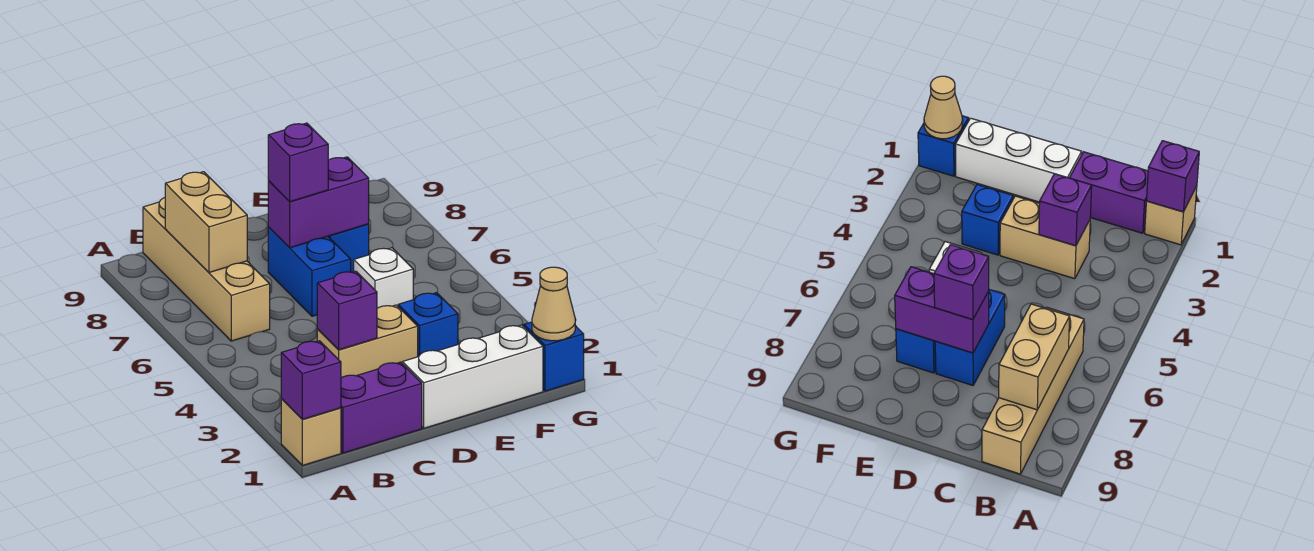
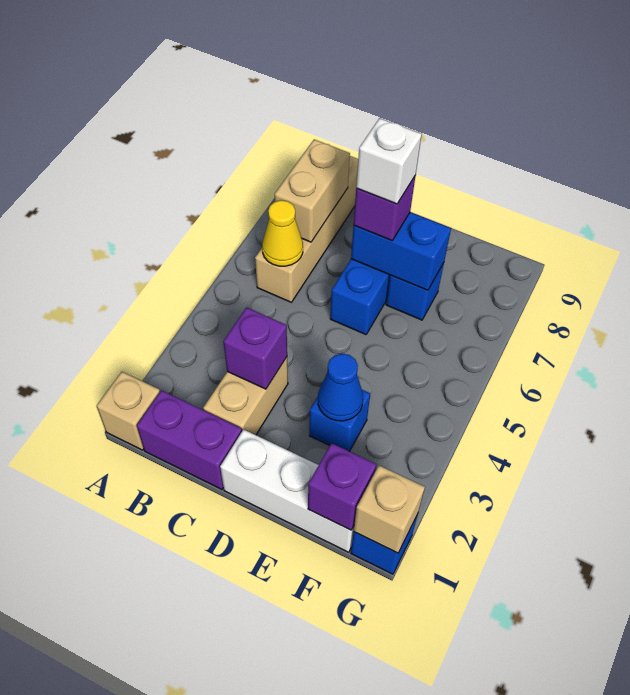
purple 1x1 brick [281,341,341,419] -> purple 1x1 brick moved to [308,443,376,530]
none -> yellow 1x1 cone [262,200,303,266]
tan 1x2 brick [317,305,418,378] -> tan 1x2 brick turned to [203,357,288,435]
purple 1x2 brick [268,157,369,248] -> blue 1x2 brick [351,212,451,290]
none -> blue 1x1 cone [318,354,363,421]
white 1x1 brick [354,248,413,308] -> white 1x1 brick moved to [356,118,422,204]
tan 1x1 cone [532,267,575,341] -> tan 1x1 brick [354,466,425,553]

